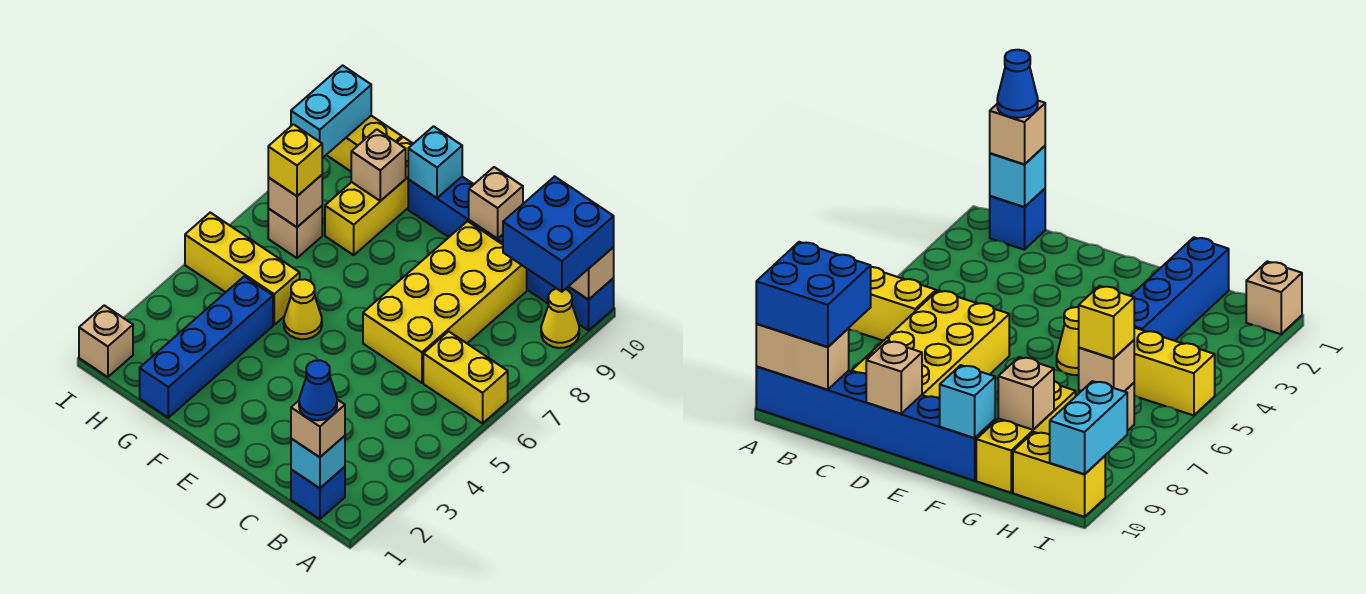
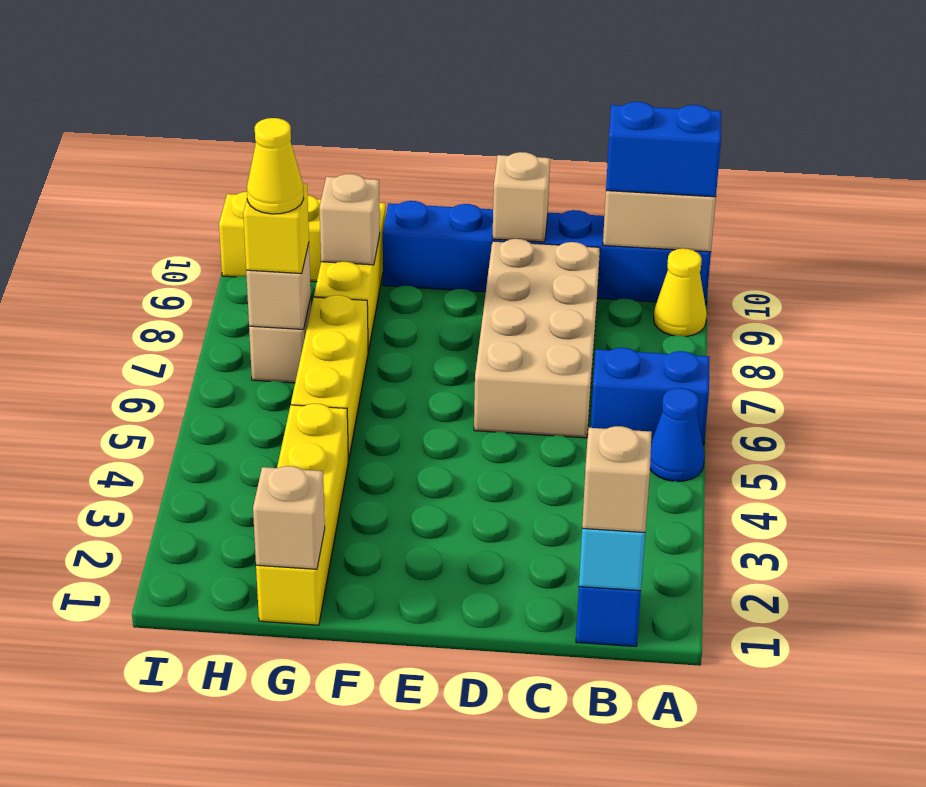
yellow 1x2 brick [423,331,508,423] -> blue 1x2 brick [591,348,710,445]
blue 2x2 brick [503,177,614,292] -> blue 1x2 brick [606,102,721,197]
blue 1x1 cone [299,360,337,420] -> blue 1x1 cone moved to [650,388,704,481]
yellow 2x4 brick [363,221,527,383] -> tan 2x4 brick [474,239,600,438]
yellow 1x1 cone [284,279,322,339] -> yellow 1x1 cone moved to [247,118,304,214]
cyan 1x1 brick [408,126,462,198] -> none
blue 1x4 brick [140,276,273,418] -> yellow 1x4 brick [256,403,348,625]
yellow 1x3 brick [185,213,300,325] -> yellow 1x3 brick turned to [291,295,368,460]
tan 1x1 brick [79,305,133,377] -> tan 1x1 brick moved to [253,466,325,569]
cyan 1x2 brick [291,65,371,158] -> none

